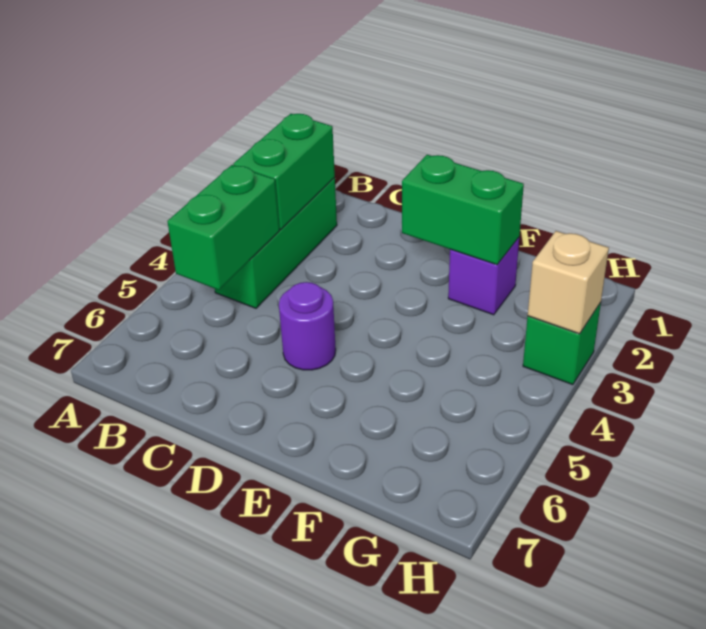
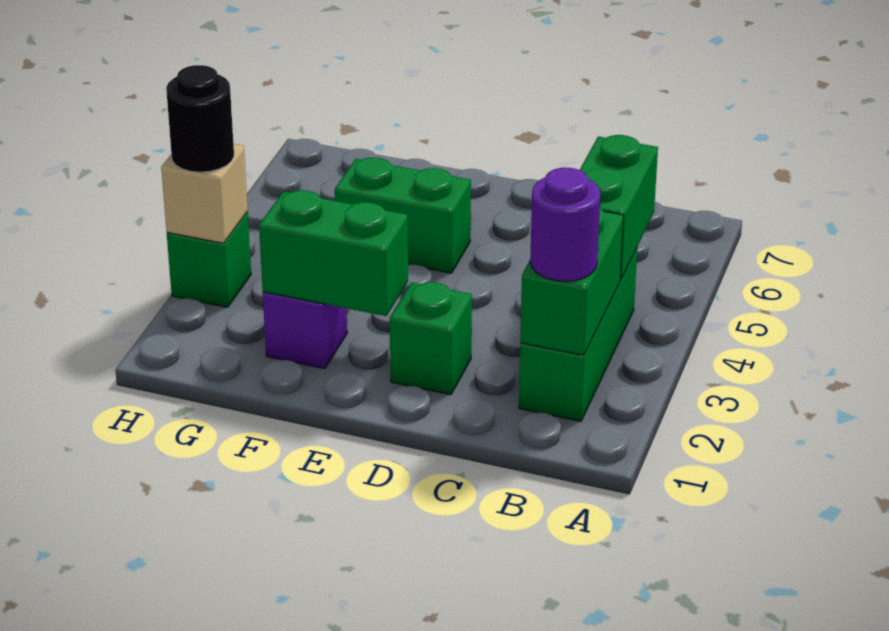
none -> green 1x1 brick [390,282,472,395]
purple 1x1 round brick [279,282,336,370] -> purple 1x1 round brick moved to [530,168,601,281]
none -> green 1x2 brick [335,158,471,273]
none -> black 1x1 round brick [166,65,234,172]

